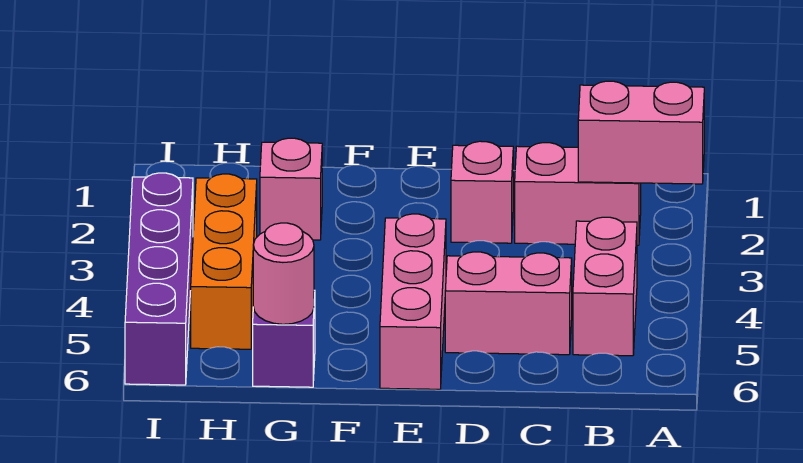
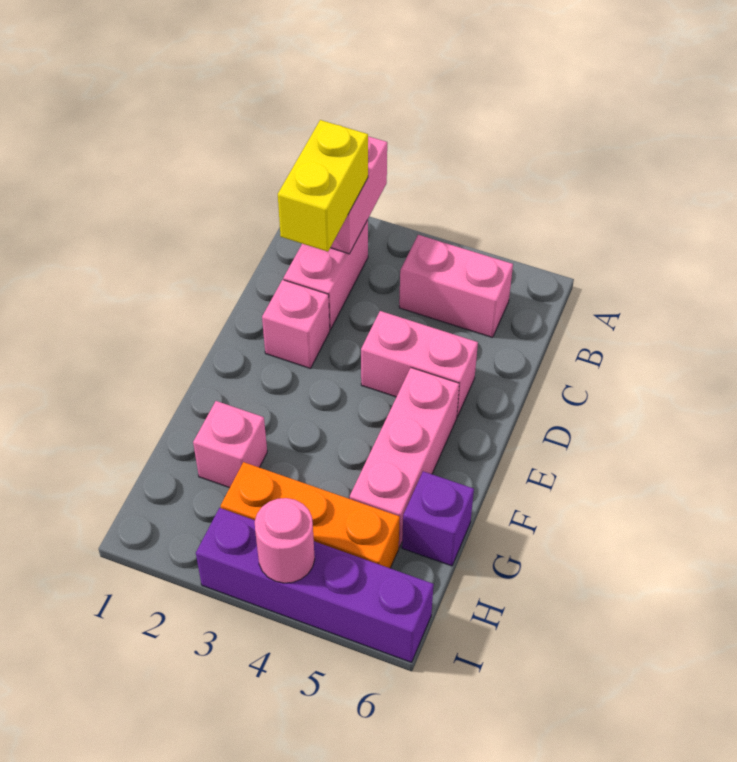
none -> yellow 1x2 brick [278,120,368,252]
pink 1x2 brick [445,252,572,355] -> pink 1x2 brick turned to [361,311,478,417]
pink 1x3 brick [380,214,446,389] -> pink 1x3 brick turned to [350,368,459,547]
pink 1x1 round brick [253,223,314,324] -> pink 1x1 round brick moved to [255,498,315,583]

